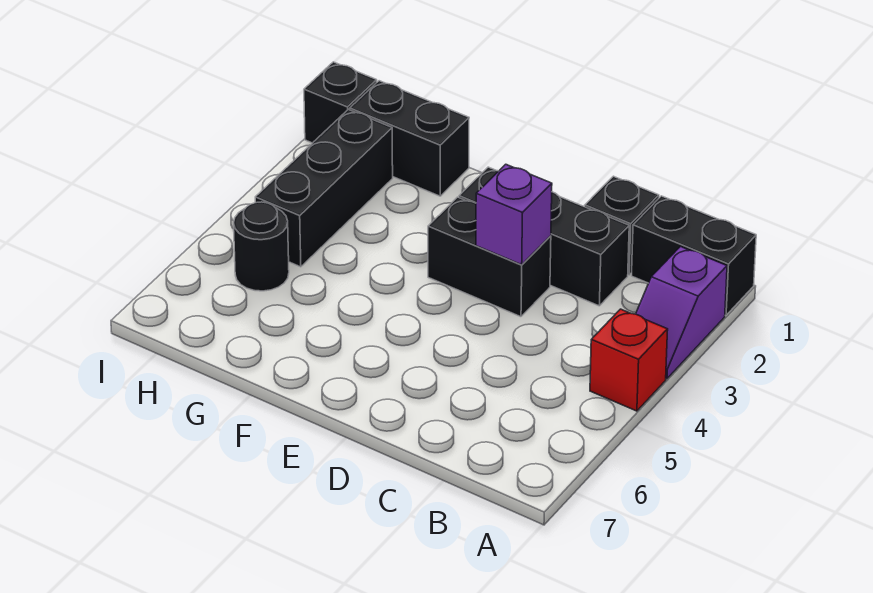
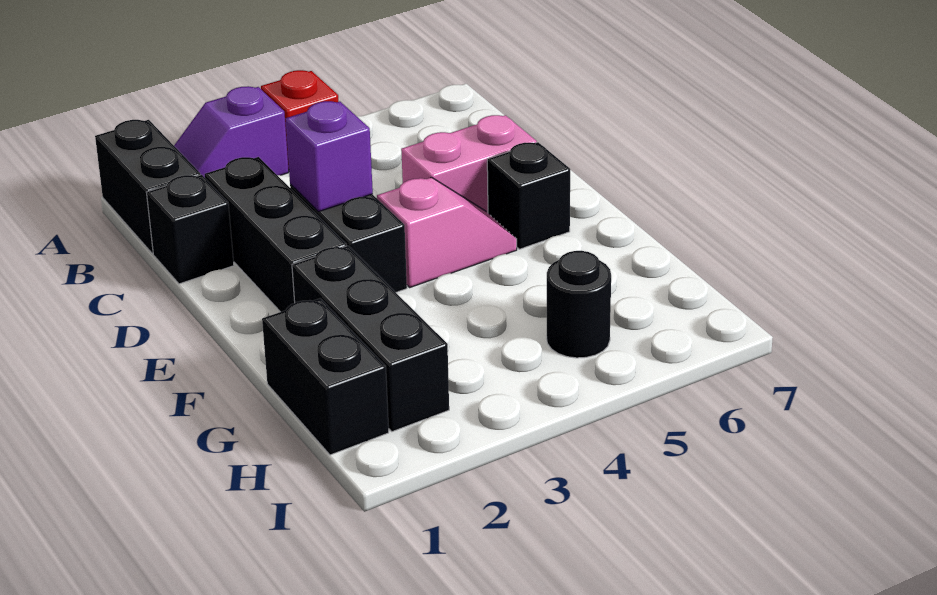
purple 1x2 slope [636,247,727,379] -> purple 1x2 slope turned to [174,86,289,178]
none -> pink 1x2 brick [401,115,537,213]
none -> pink 1x2 slope [377,177,517,287]
black 1x3 brick [255,109,393,267] -> black 1x3 brick turned to [292,246,449,432]
black 1x1 brick [304,62,377,143] -> black 1x1 brick moved to [487,142,570,249]

